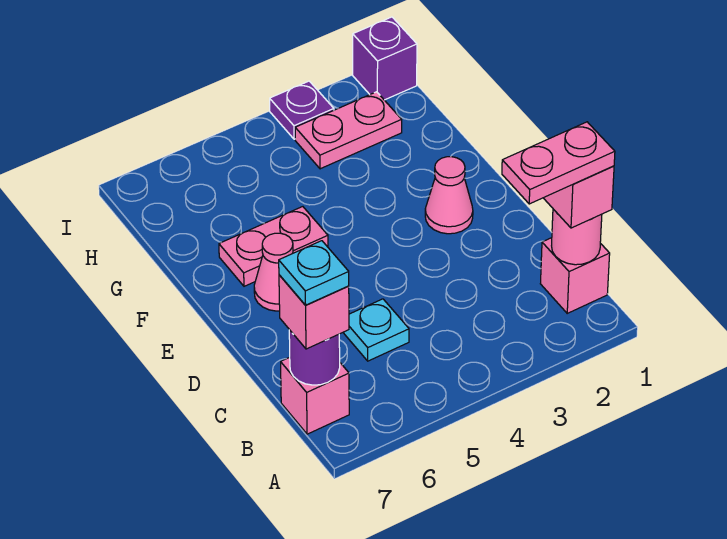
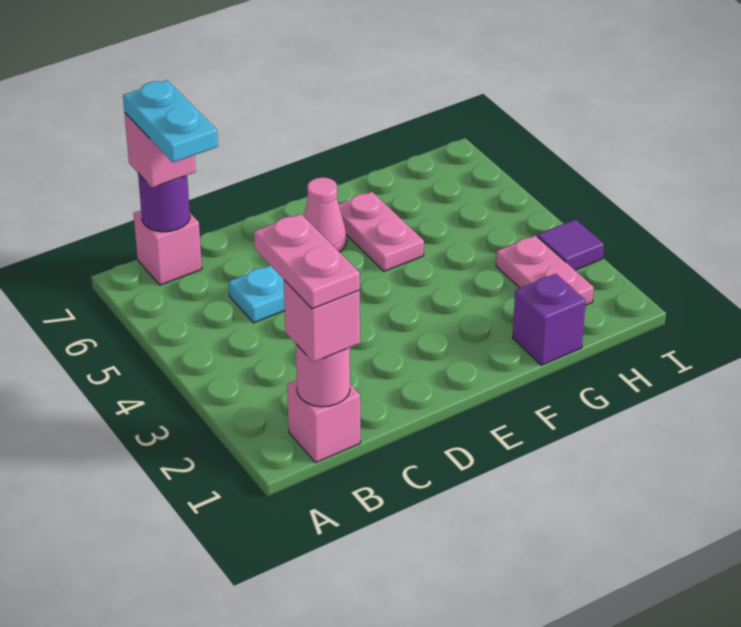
cyan 1x1 plate [279,241,349,305] -> cyan 1x2 plate [123,80,218,162]
pink 1x1 cone [425,157,473,234] -> none
purple 1x1 brick [353,17,417,100] -> purple 1x1 brick moved to [513,274,586,365]
purple 1x1 plate [270,81,334,139] -> purple 1x1 tile [537,219,604,270]

